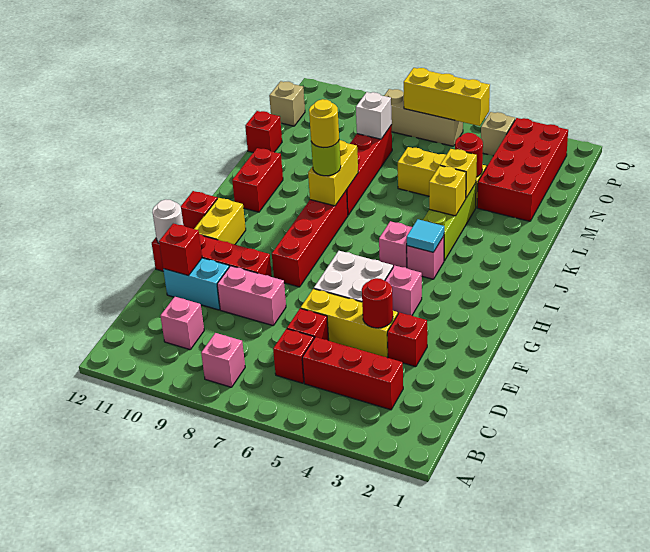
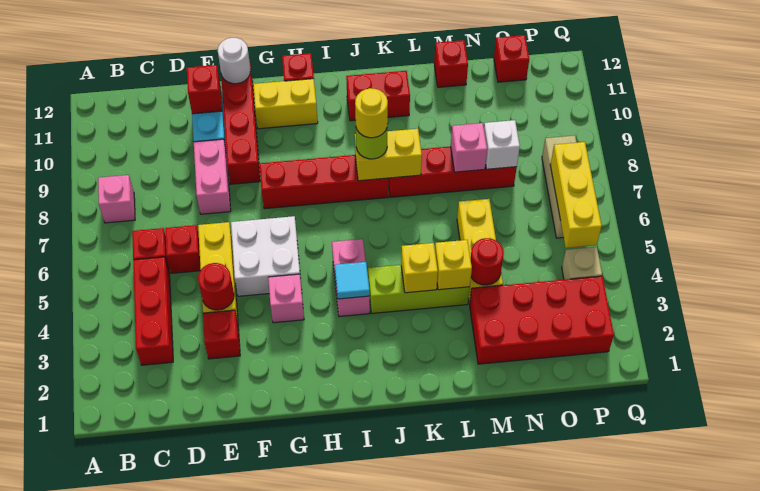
pink 1x1 brick [161,297,204,350] -> pink 1x1 brick moved to [451,123,487,172]
tan 1x1 brick [269,81,305,126] -> red 1x1 brick [494,35,529,82]

